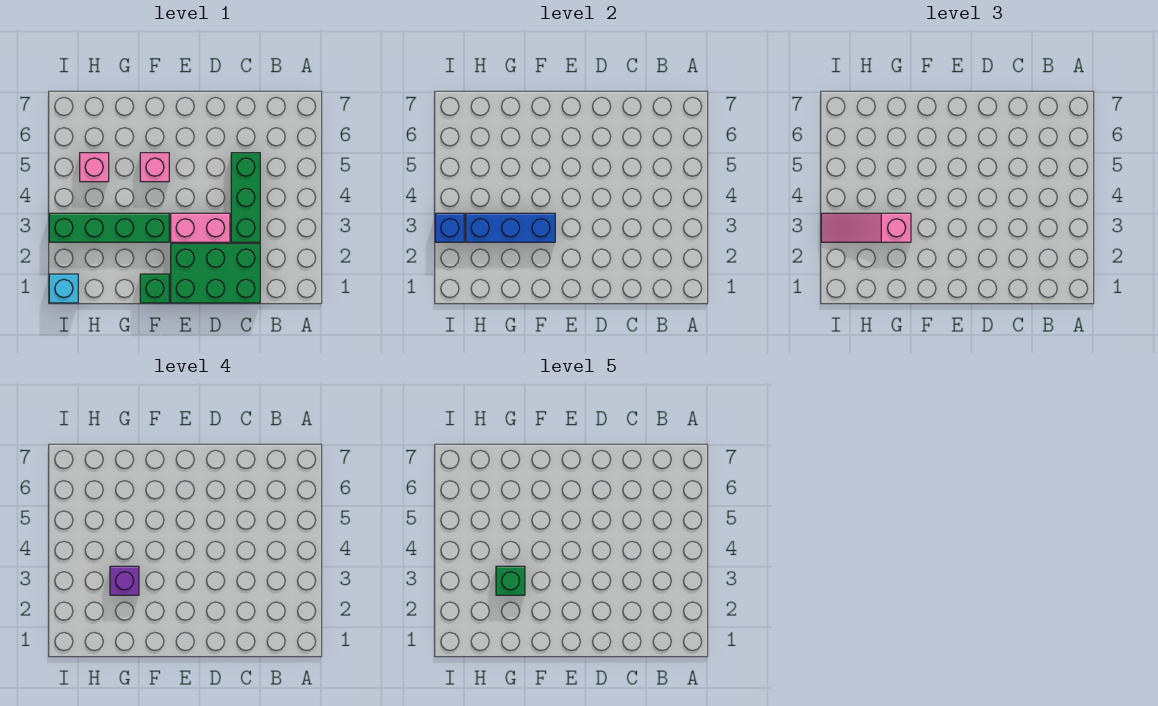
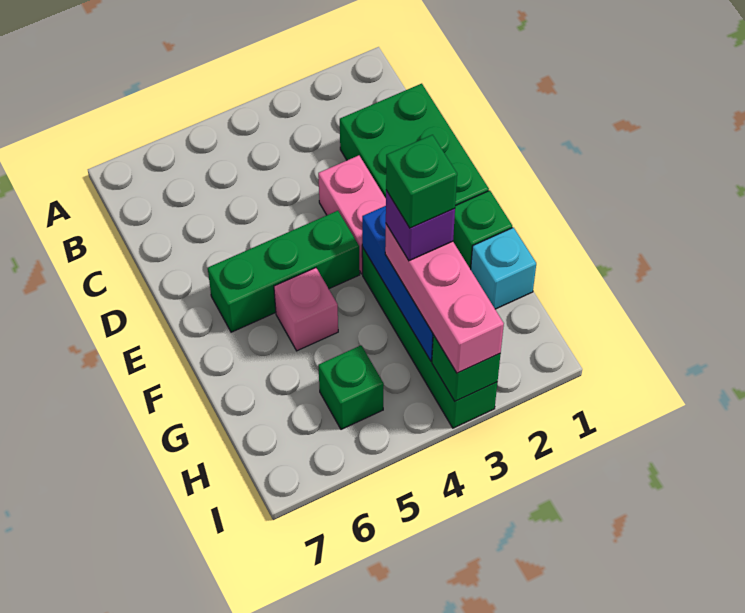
green 1x3 brick [231,153,260,242] -> green 1x3 brick moved to [208,211,360,332]
pink 1x3 slope [821,213,911,242] -> pink 1x3 brick [385,224,504,373]
pink 1x1 brick [80,153,109,182] -> green 1x1 brick [318,346,384,429]
cyan 1x1 brick [49,274,78,303] -> cyan 1x1 brick moved to [471,228,536,309]
blue 1x1 brick [435,213,464,242] -> green 1x1 brick [432,335,500,401]

